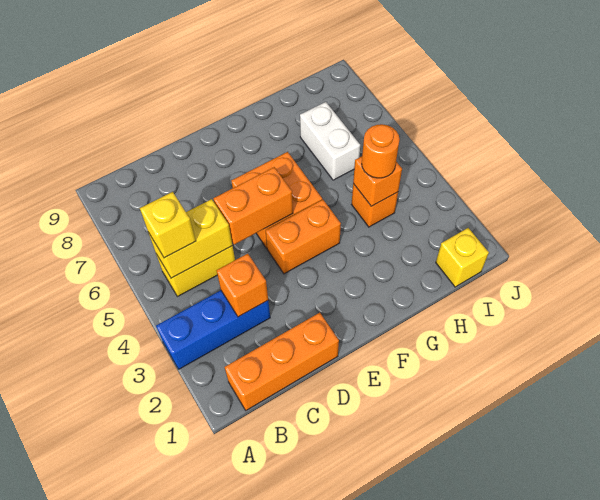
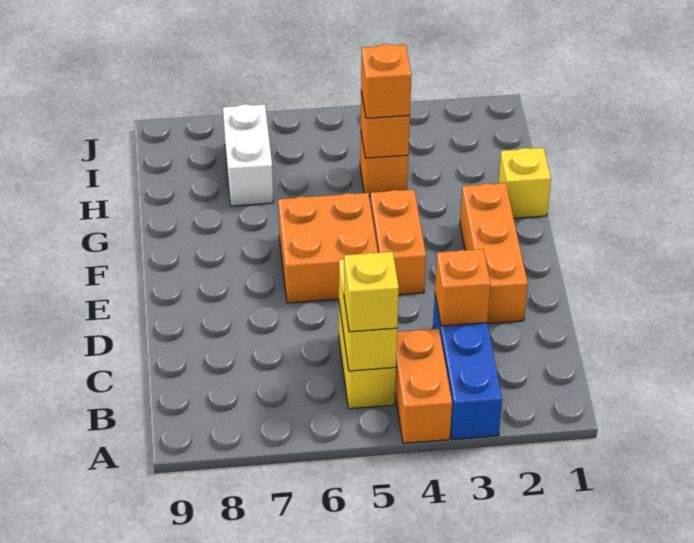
orange 1x3 brick [225,313,339,410] -> orange 1x3 brick moved to [460,183,528,324]
orange 1x2 brick [213,167,293,245] -> orange 1x2 brick moved to [395,328,452,443]
orange 1x1 round brick [362,124,400,178] -> orange 1x1 brick [361,44,411,118]
white 1x2 brick [300,102,360,180] -> white 1x2 brick turned to [223,104,273,206]
yellow 1x1 brick [436,228,489,287] -> yellow 1x1 brick moved to [498,148,551,218]

